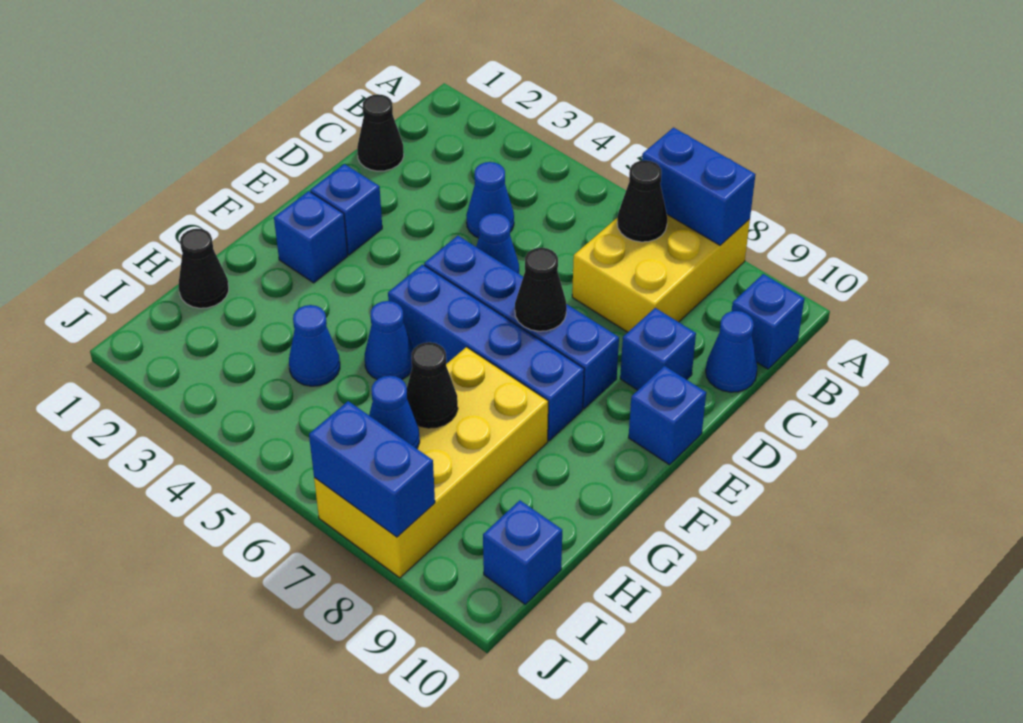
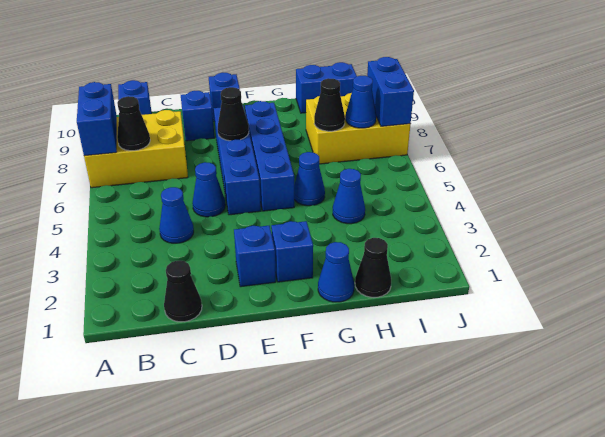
blue 1x1 cone [706,311,757,392] -> blue 1x1 cone moved to [318,242,354,302]
yellow 2x4 brick [314,347,548,578] -> yellow 2x3 brick [306,93,410,164]
blue 1x1 brick [483,500,562,604] -> blue 1x2 brick [296,62,357,113]

